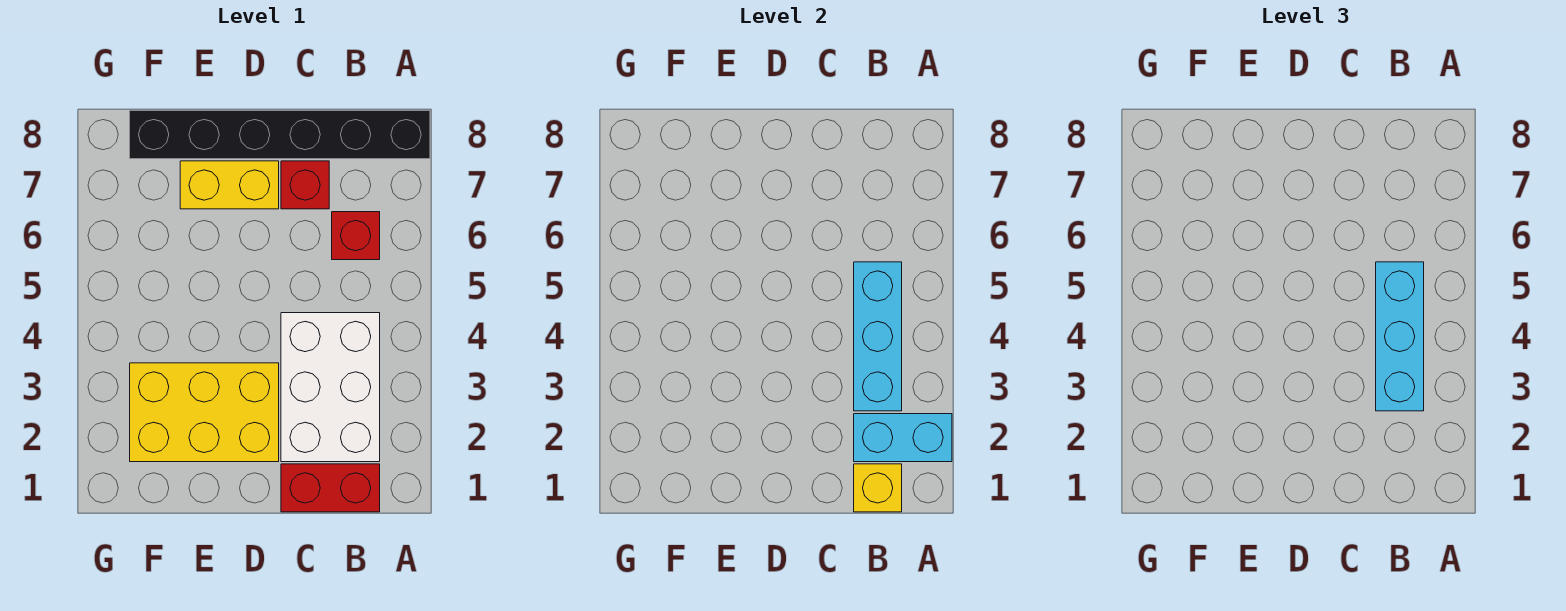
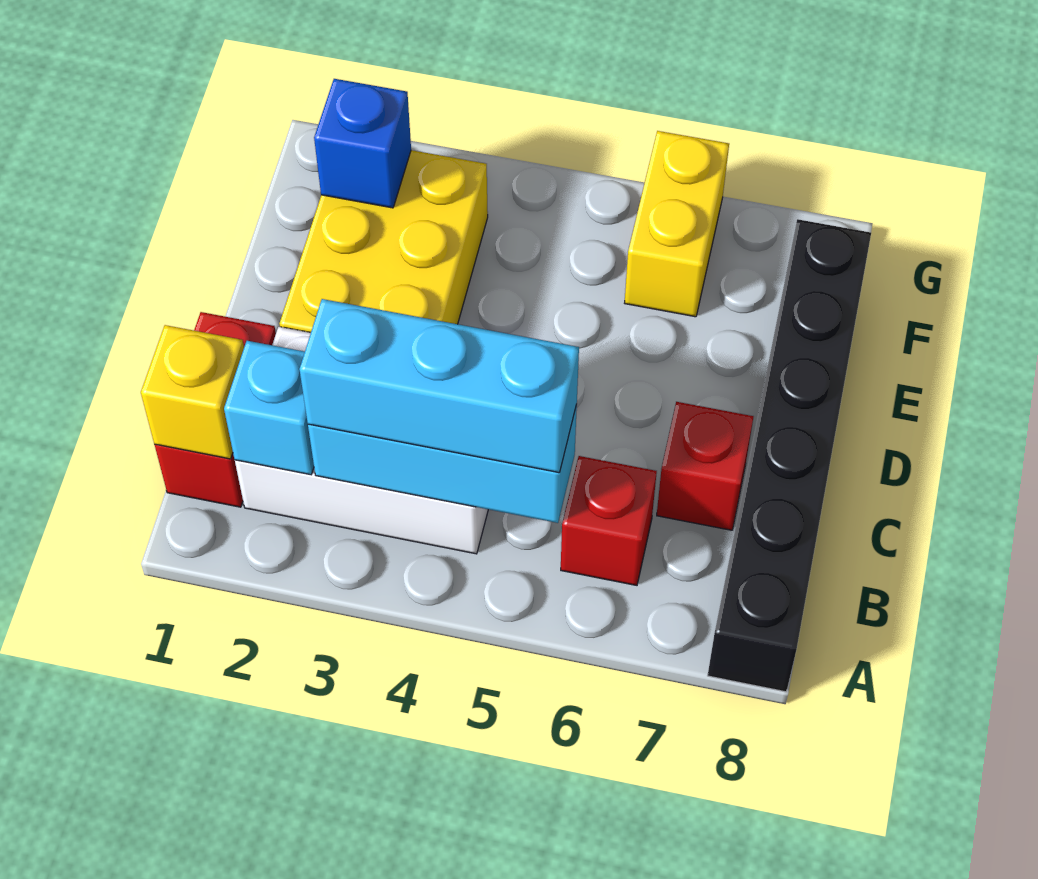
cyan 1x2 brick [854,414,952,462] -> cyan 1x1 brick [224,341,314,475]
yellow 1x2 brick [180,161,279,209] -> yellow 1x2 brick moved to [625,131,729,317]
none -> blue 1x1 brick [314,79,411,208]

